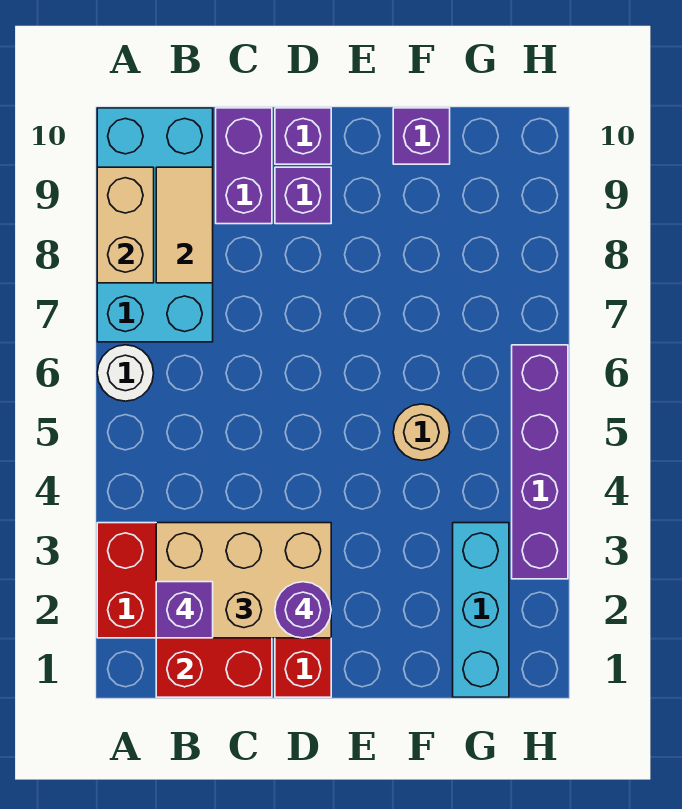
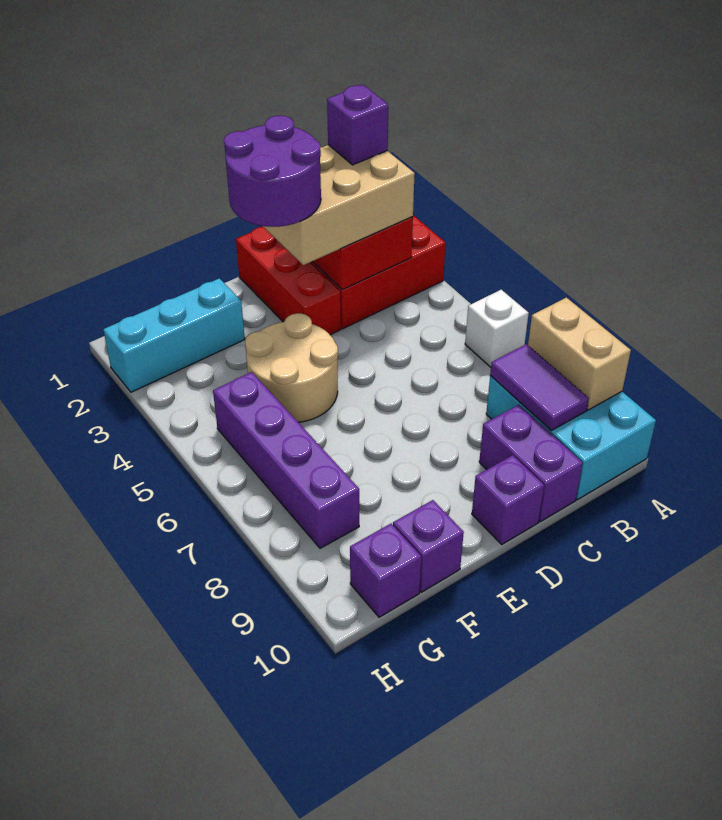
white 1x1 round brick [97,345,154,401] -> white 1x1 brick [465,290,529,367]
cyan 2x4 brick [97,108,213,342] -> cyan 2x3 brick [486,376,656,500]
tan 1x2 tile [156,167,213,283] -> purple 1x2 tile [490,344,589,431]
purple 1x1 round brick [275,582,331,638] -> purple 2x2 round brick [224,116,321,227]
purple 1x1 brick [275,167,331,224] -> purple 1x1 brick moved to [350,524,421,617]
tan 1x1 round brick [393,404,450,460] -> tan 2x2 round brick [245,313,338,422]
cyan 1x3 brick [453,523,509,697] -> cyan 1x3 brick turned to [103,278,245,392]
purple 1x4 brick [512,345,568,579] -> purple 1x4 brick moved to [213,372,359,548]

